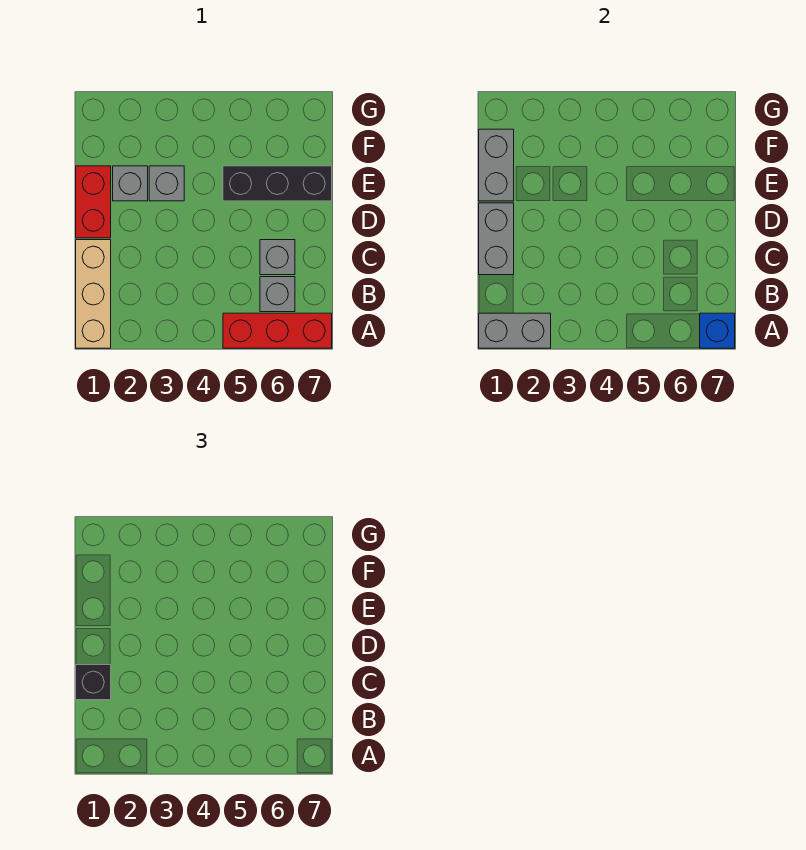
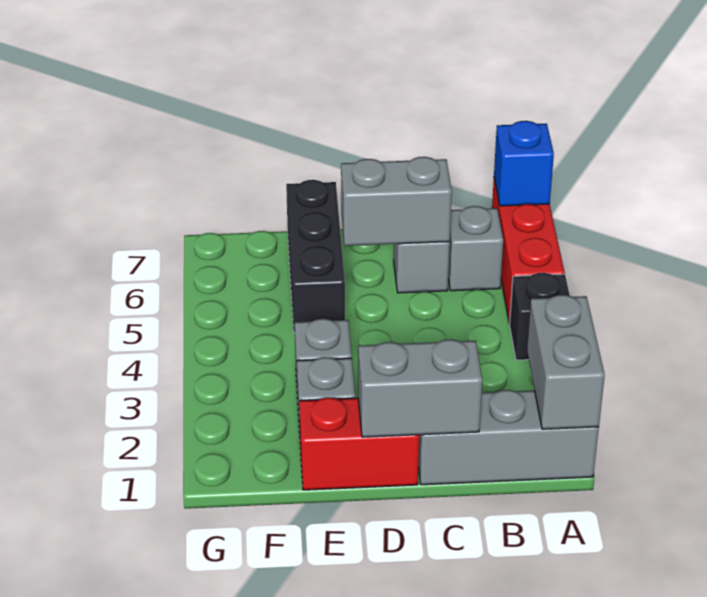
tan 1x3 brick [76,240,111,348] -> grey 1x3 brick [418,390,599,485]
black 1x1 brick [76,665,111,700] -> black 1x1 brick moved to [509,273,570,360]
grey 1x2 brick [479,129,514,201] -> grey 1x2 brick moved to [341,157,452,246]

